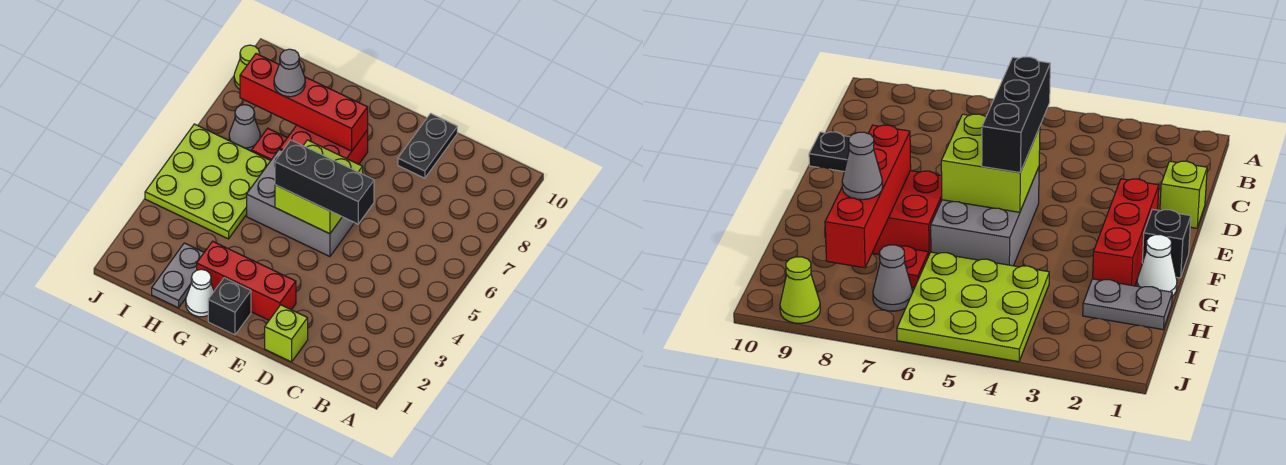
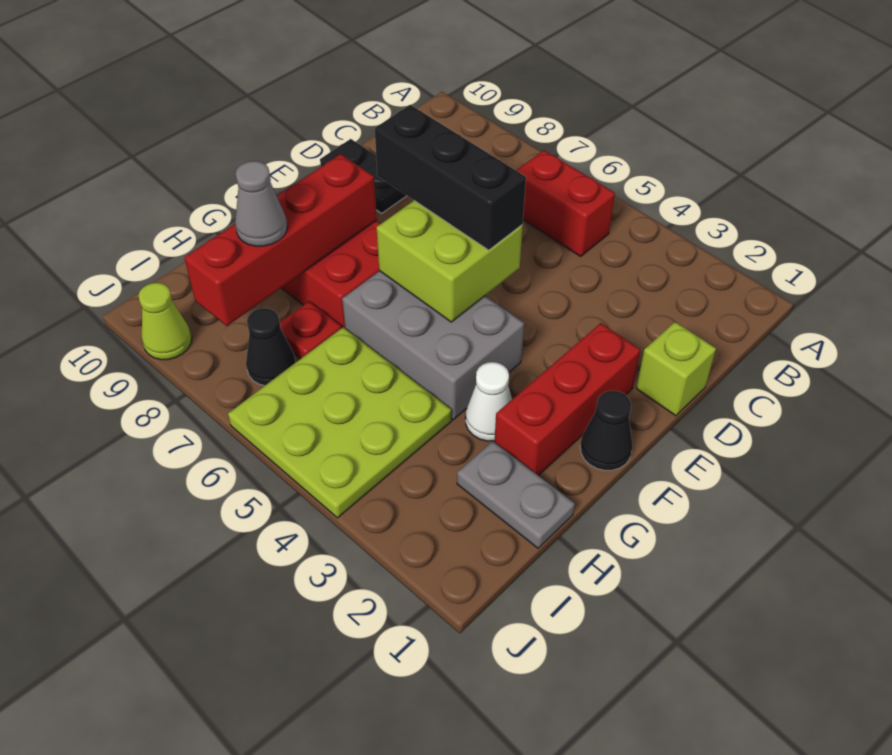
none -> red 1x2 brick [516,150,615,256]
black 1x3 brick [275,140,374,224] -> black 1x3 brick turned to [375,105,526,250]
grey 2x3 brick [247,149,354,257] -> grey 2x3 brick turned to [342,271,524,420]
black 1x1 brick [208,278,251,335] -> black 1x1 cone [580,391,633,470]
white 1x1 cone [186,269,214,317] -> white 1x1 cone moved to [465,362,512,441]
grey 1x1 cone [229,105,260,151] -> black 1x1 cone [246,308,295,386]

